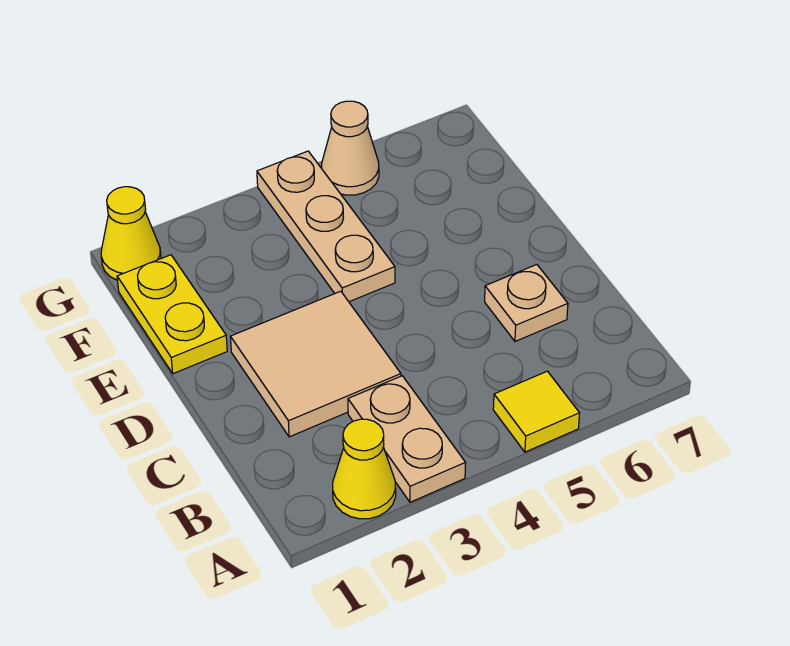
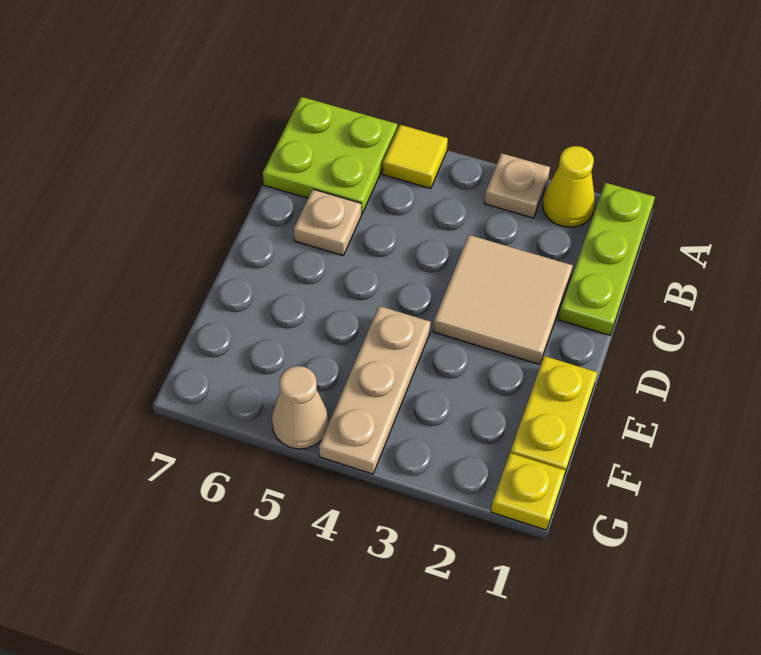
none -> lime 1x3 plate [558,183,655,335]
tan 1x2 plate [348,376,466,502] -> tan 1x1 plate [485,153,550,218]
none -> lime 2x2 plate [263,97,397,214]
yellow 1x1 cone [101,187,161,280] -> yellow 1x1 plate [491,453,565,530]

